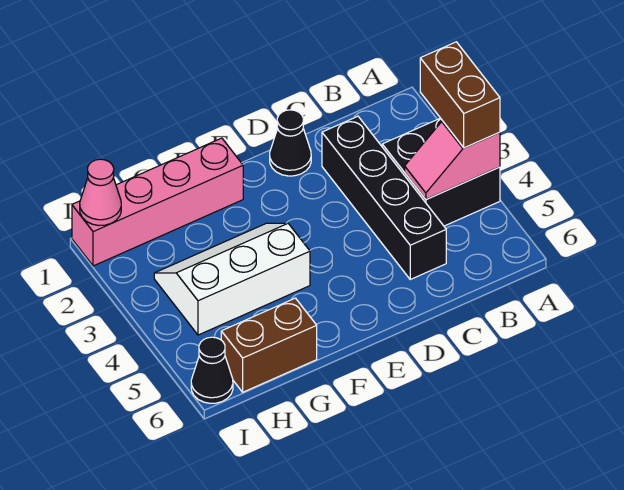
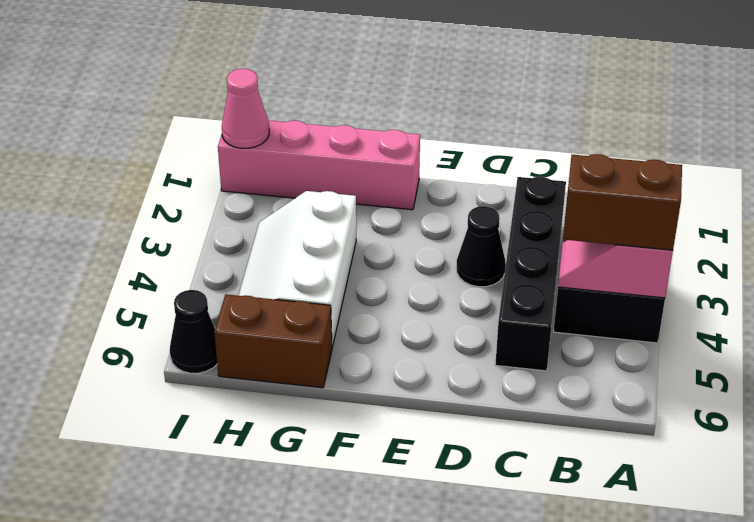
brown 1x2 brick [420,42,500,148] -> brown 1x2 brick turned to [563,154,682,250]
black 1x1 cone [270,110,311,176] -> black 1x1 cone moved to [456,206,506,287]
white 2x3 slope [154,223,310,335] -> white 2x3 slope turned to [238,191,356,347]

